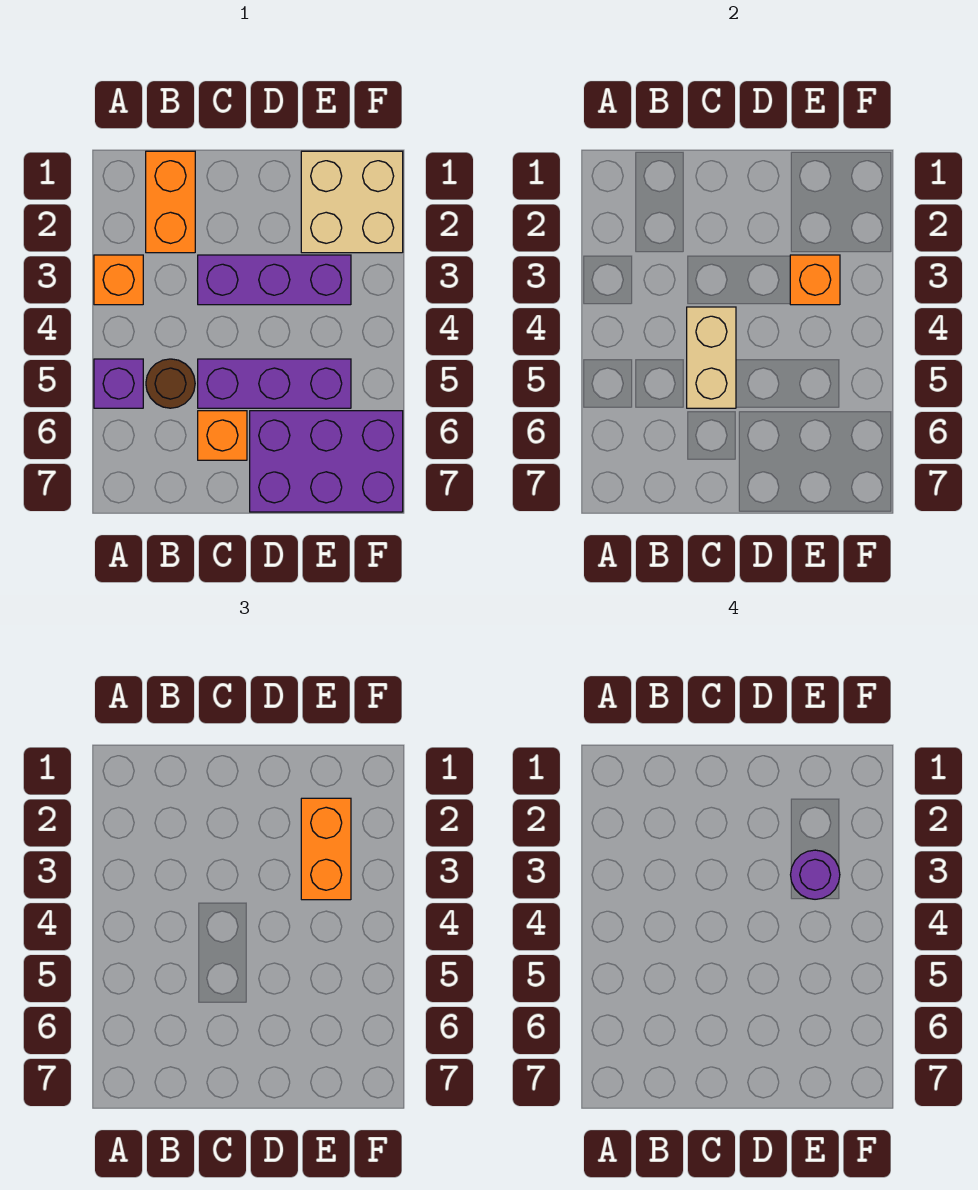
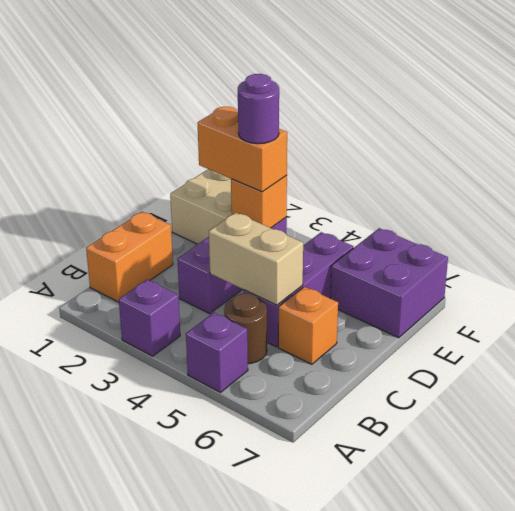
orange 1x1 brick [94,255,143,305] -> purple 1x1 brick [119,279,180,356]
orange 1x2 brick [146,151,195,253] -> orange 1x2 brick turned to [86,212,173,302]
purple 2x3 brick [250,411,403,512] -> purple 2x2 brick [330,228,448,338]

